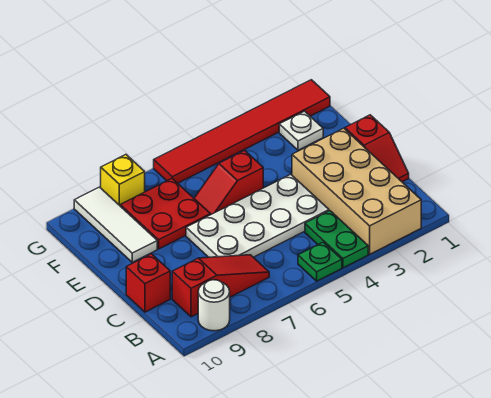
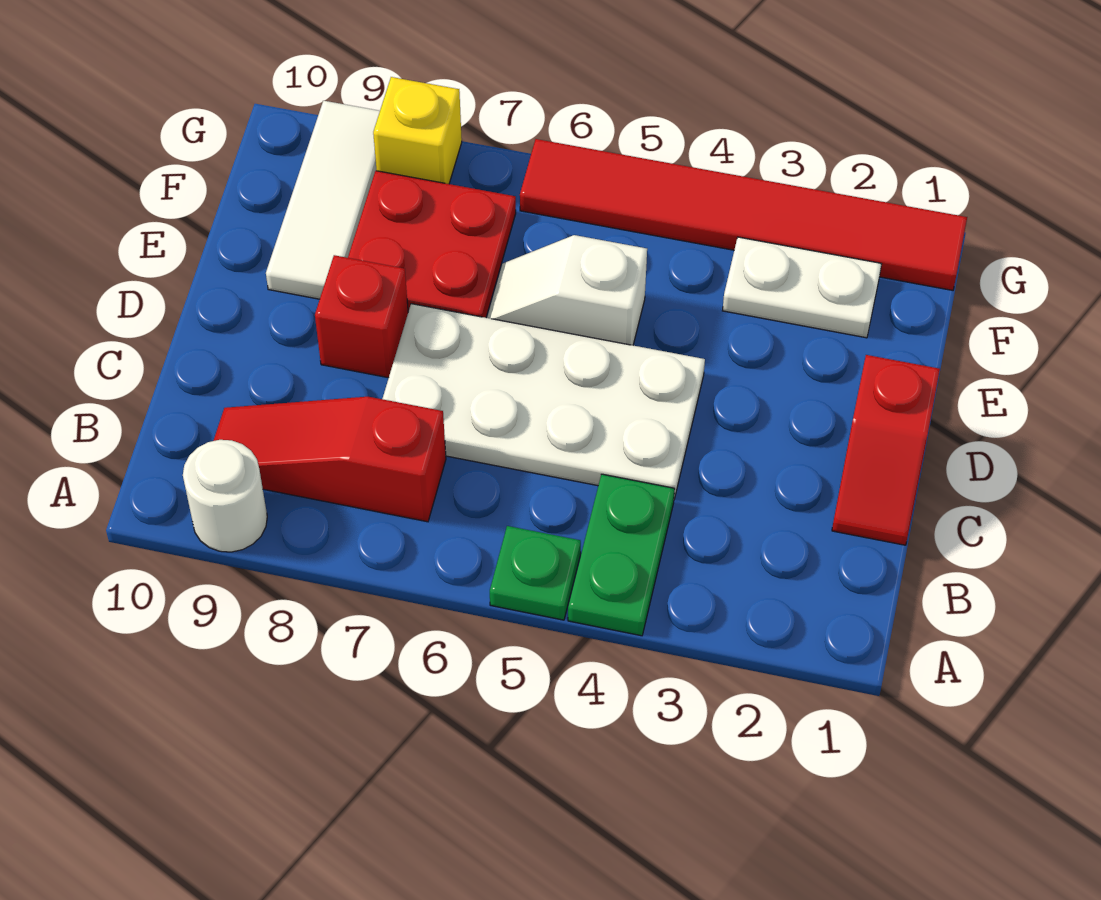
tan 2x4 brick [292,128,421,254] -> none
red 1x3 slope [172,255,269,317] -> red 1x3 slope turned to [213,397,446,522]
red 1x1 brick [126,254,170,312] -> red 1x1 brick moved to [315,255,408,378]
red 1x2 slope [194,150,263,215] -> white 1x2 slope [487,235,647,345]
white 1x1 plate [279,111,323,150] -> white 1x2 plate [723,237,881,338]

